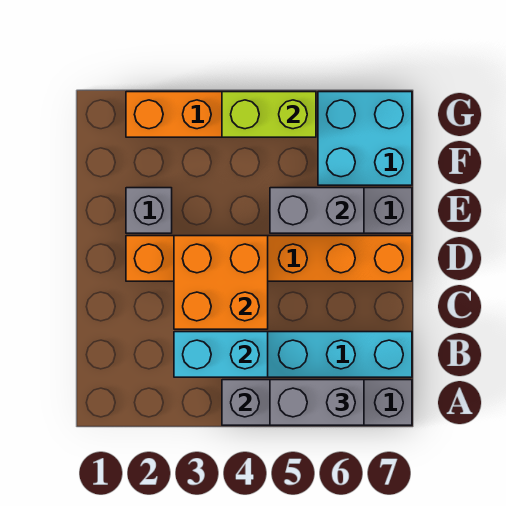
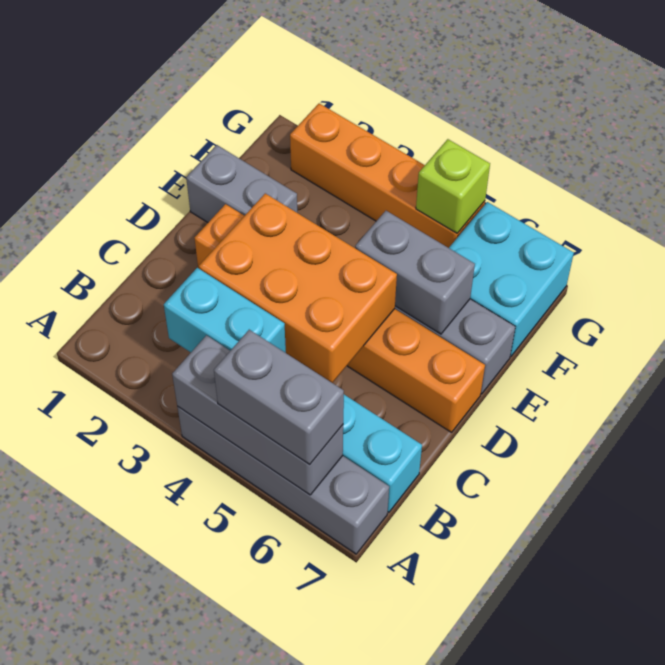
orange 2x2 brick [174,236,268,329] -> orange 2x3 brick [199,193,397,383]
grey 1x1 brick [126,188,172,233] -> grey 1x2 brick [186,145,297,223]
lime 1x2 brick [222,92,316,137] -> lime 1x1 brick [416,139,490,233]

